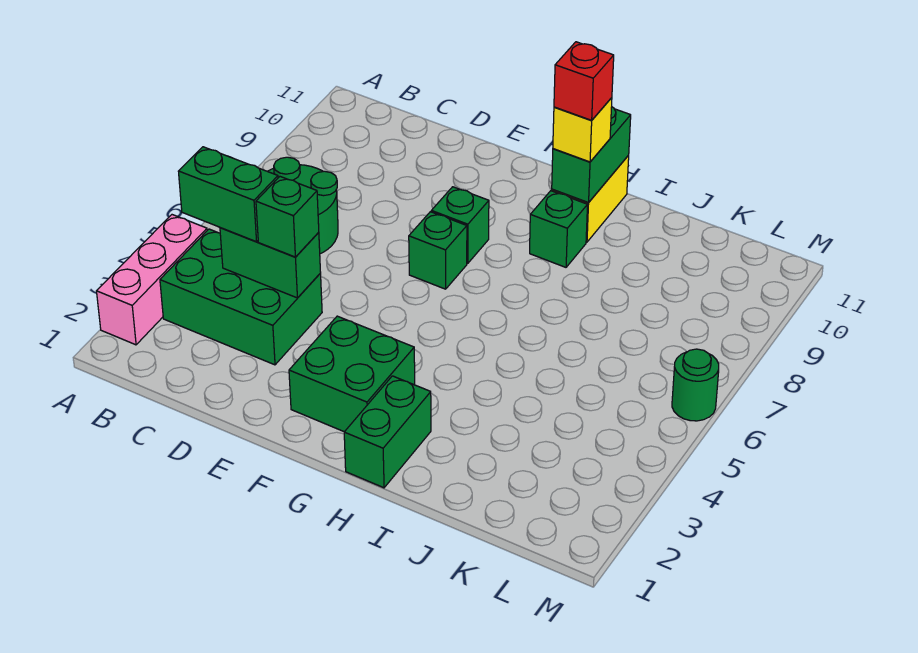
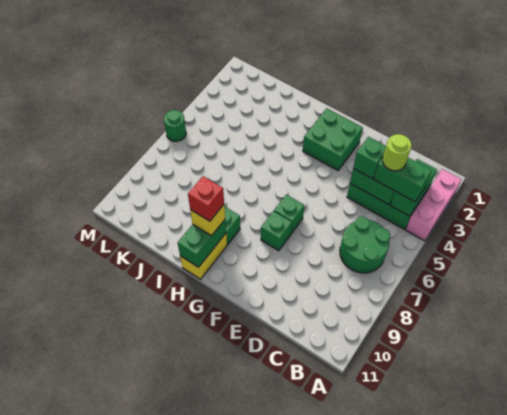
none -> lime 1x1 round brick [383,134,412,171]
green 1x2 brick [344,376,431,488] -> green 1x2 brick moved to [390,159,437,216]

